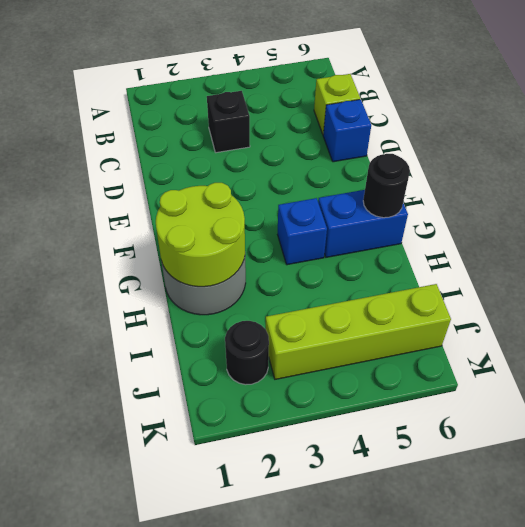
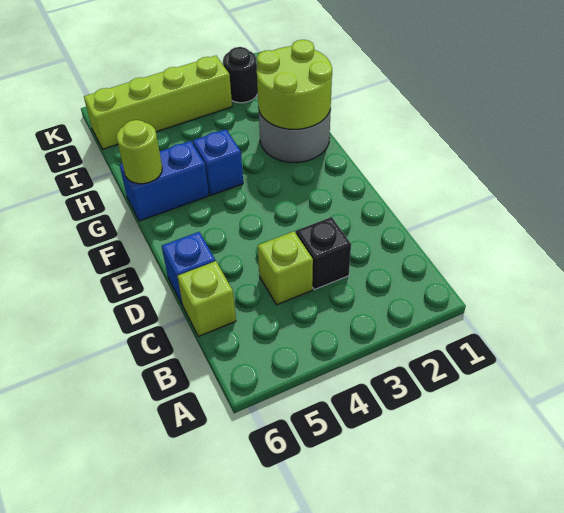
none -> lime 1x1 brick [258,231,313,305]
black 1x1 round brick [363,154,410,218] -> lime 1x1 round brick [117,120,162,184]

